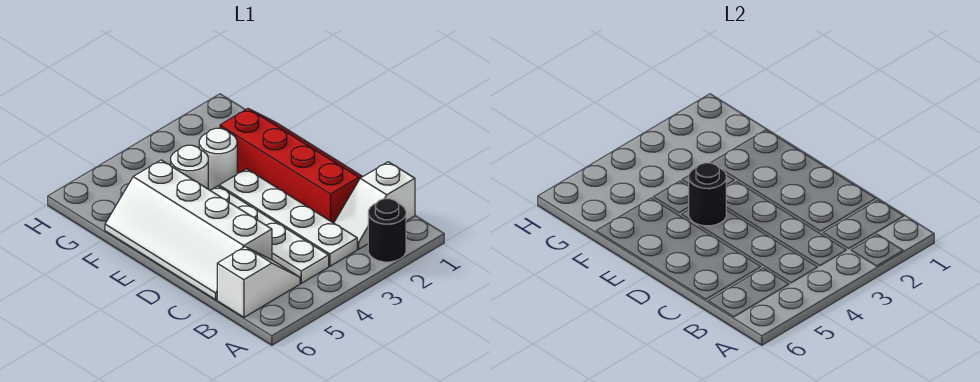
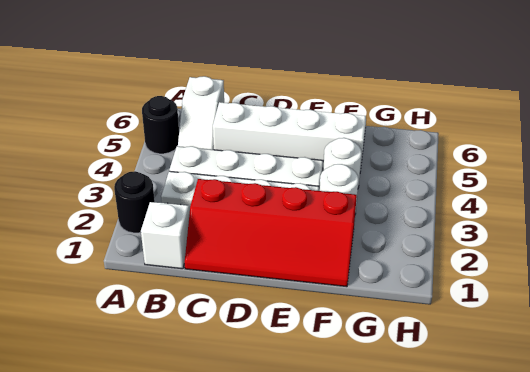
black 1x1 round brick [688,163,727,226] -> black 1x1 round brick moved to [142,96,179,154]

